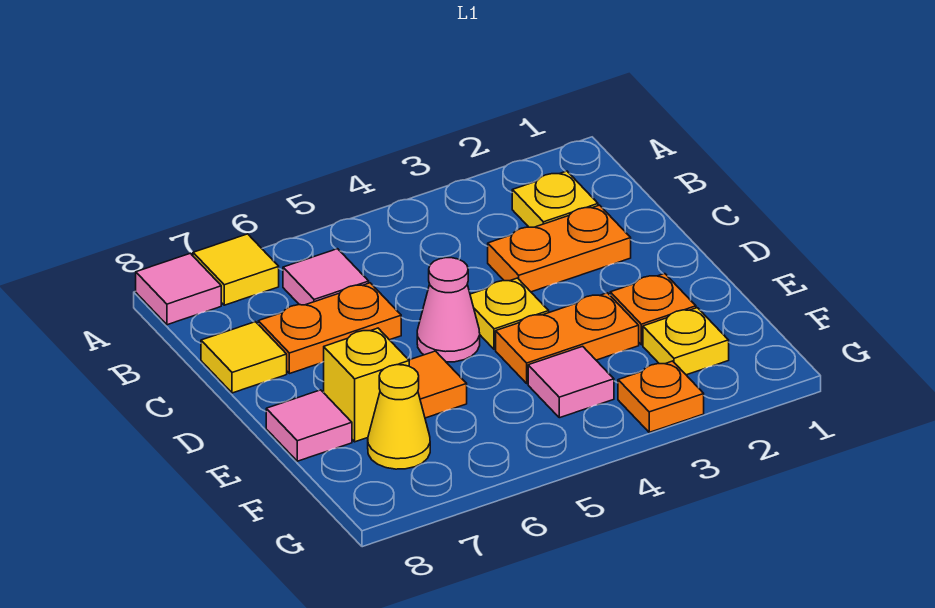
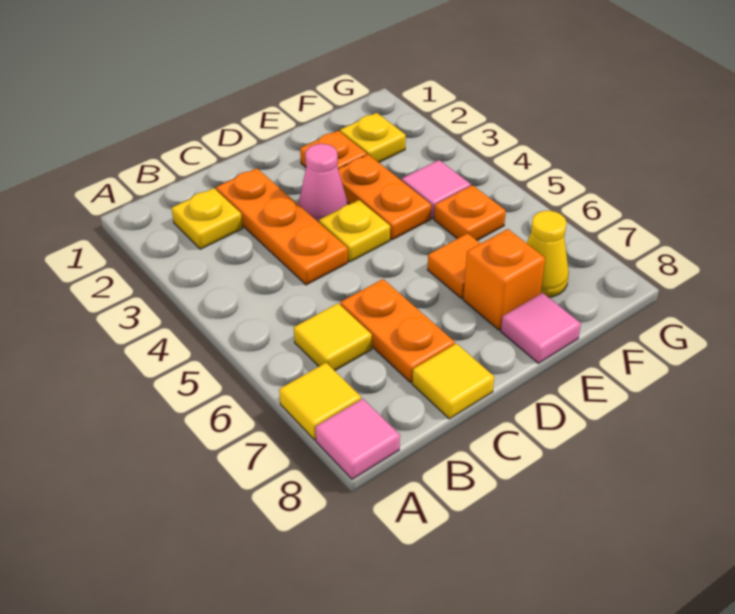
pink 1x1 tile [283,249,369,305] -> yellow 1x1 tile [294,303,372,371]
orange 1x2 plate [488,205,631,292] -> orange 1x3 plate [216,168,348,285]
pink 1x1 cone [417,258,480,362] -> pink 1x1 cone moved to [298,144,348,222]
yellow 1x1 brick [323,328,409,442] -> orange 1x1 brick [463,229,545,330]
orange 1x1 plate [618,361,704,432] -> orange 1x1 plate moved to [434,185,506,240]

